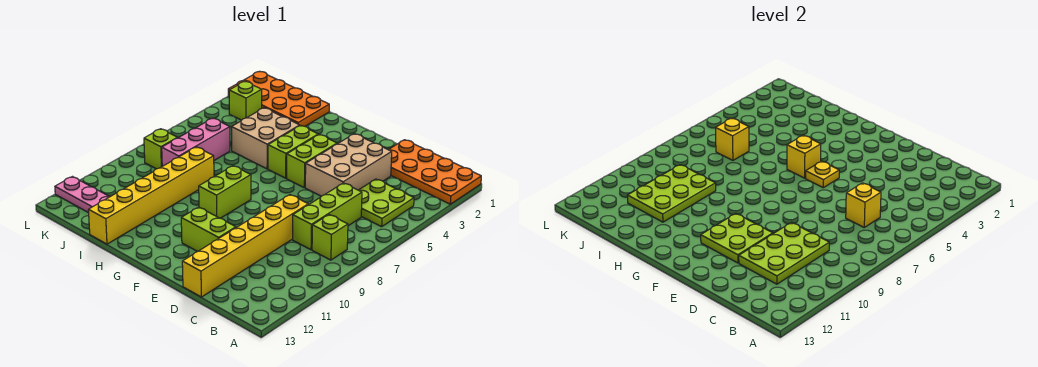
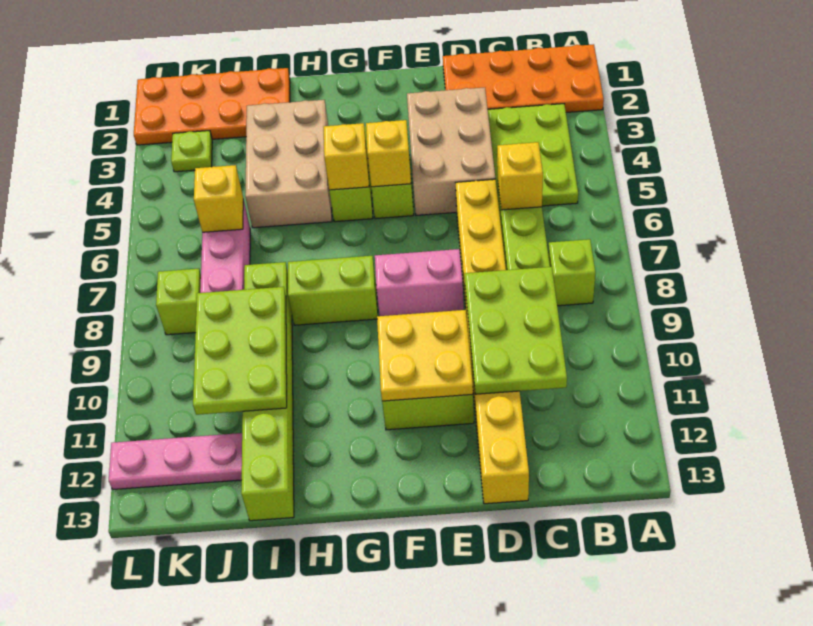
lime 2x2 plate [359,179,414,227] -> lime 2x3 plate [488,104,578,206]
yellow 1x6 brick [182,195,308,297] -> yellow 1x8 brick [456,179,529,504]
none -> pink 1x2 brick [375,249,464,316]
lime 2x2 plate [701,213,773,263] -> yellow 2x2 plate [377,310,473,401]
yellow 1x1 plate [806,161,839,188] -> yellow 1x1 brick [366,120,411,187]
lime 1x2 brick [199,166,251,218] -> lime 1x2 brick turned to [288,256,378,325]
tan 2x2 brick [232,108,300,169] -> tan 2x3 brick [245,100,332,228]
yellow 1x6 brick [88,147,214,244] -> lime 1x6 brick [241,262,294,521]
lime 1x1 brick [229,82,262,120] -> lime 1x1 plate [171,131,212,172]

